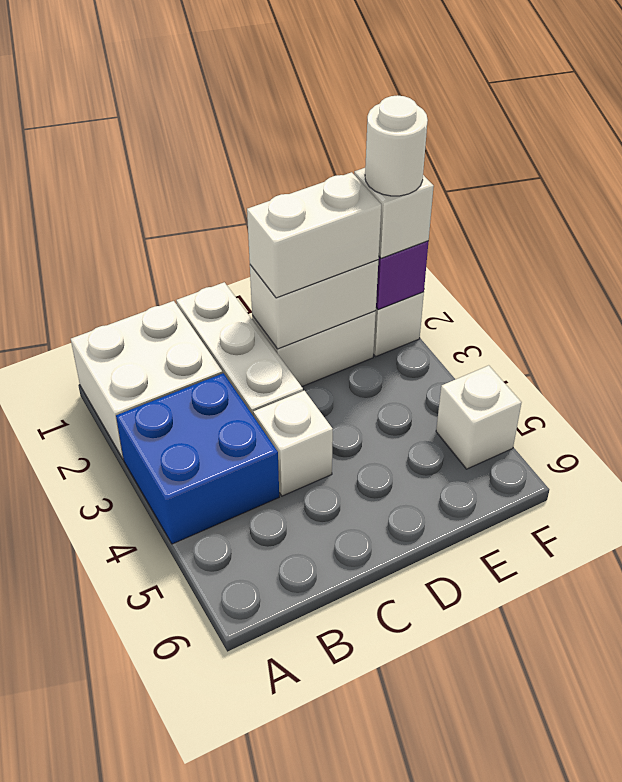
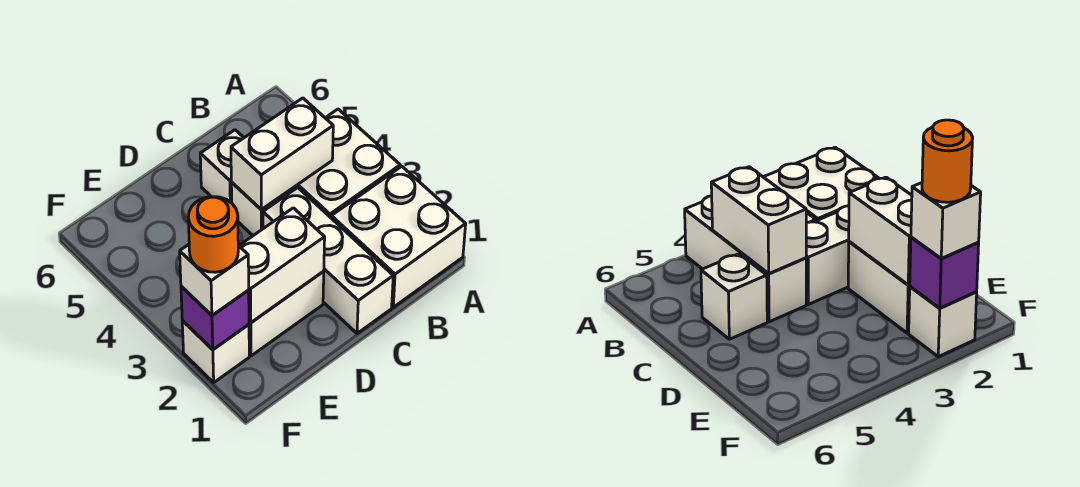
blue 2x2 brick [116,373,279,544] -> white 2x2 brick [296,109,400,218]
white 1x2 brick [247,172,381,298] -> white 1x2 brick moved to [231,98,333,210]
white 1x1 round brick [365,95,428,196] -> orange 1x1 round brick [188,197,238,272]
white 1x1 brick [436,365,522,469] -> white 1x1 brick moved to [200,130,244,203]

